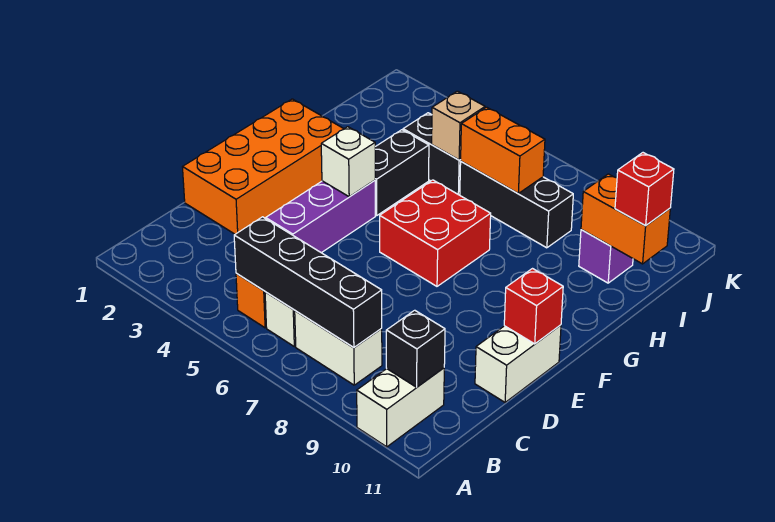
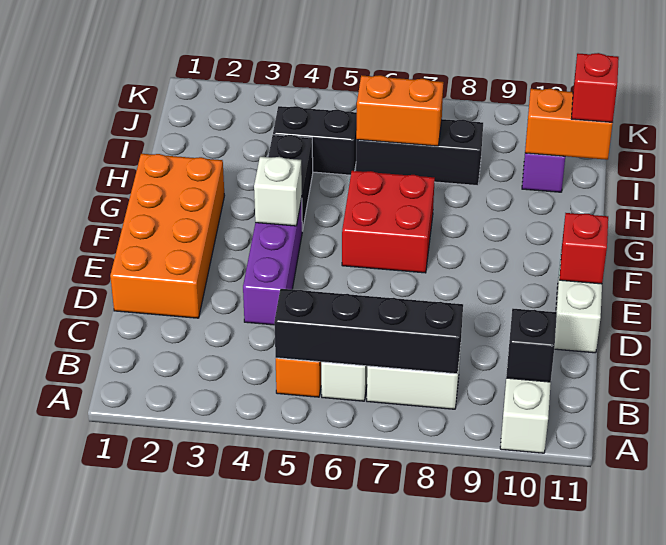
tan 1x1 brick [432,91,485,160] -> none

